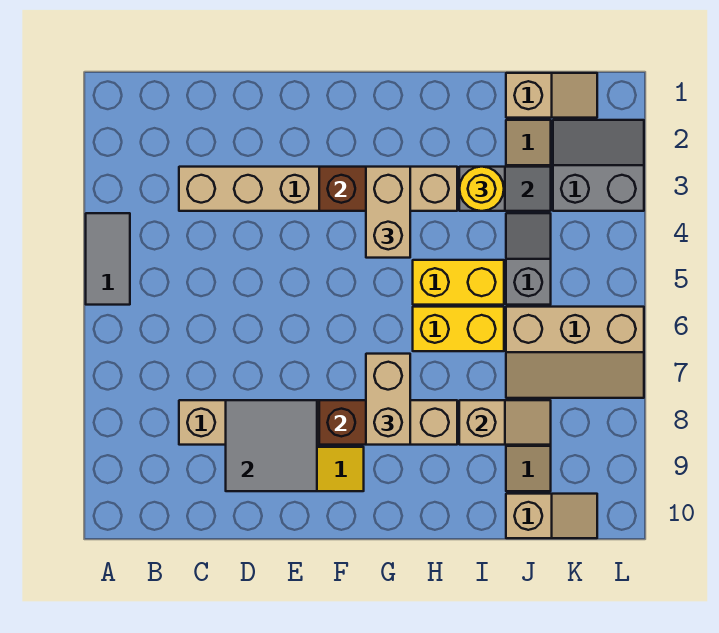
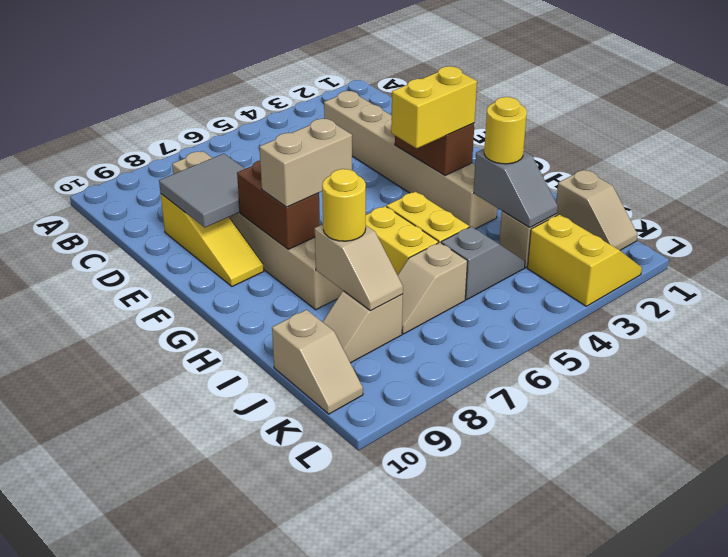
grey 1x2 tile [86,213,130,305] -> none
tan 1x2 brick [366,167,410,258] -> yellow 1x2 brick [391,66,477,148]
none -> yellow 1x1 round brick [322,169,366,241]
tan 2x3 slope [506,307,644,398] -> tan 1x2 slope [398,242,467,334]
grey 2x2 slope [553,120,644,211] -> yellow 2x2 slope [527,215,642,306]

